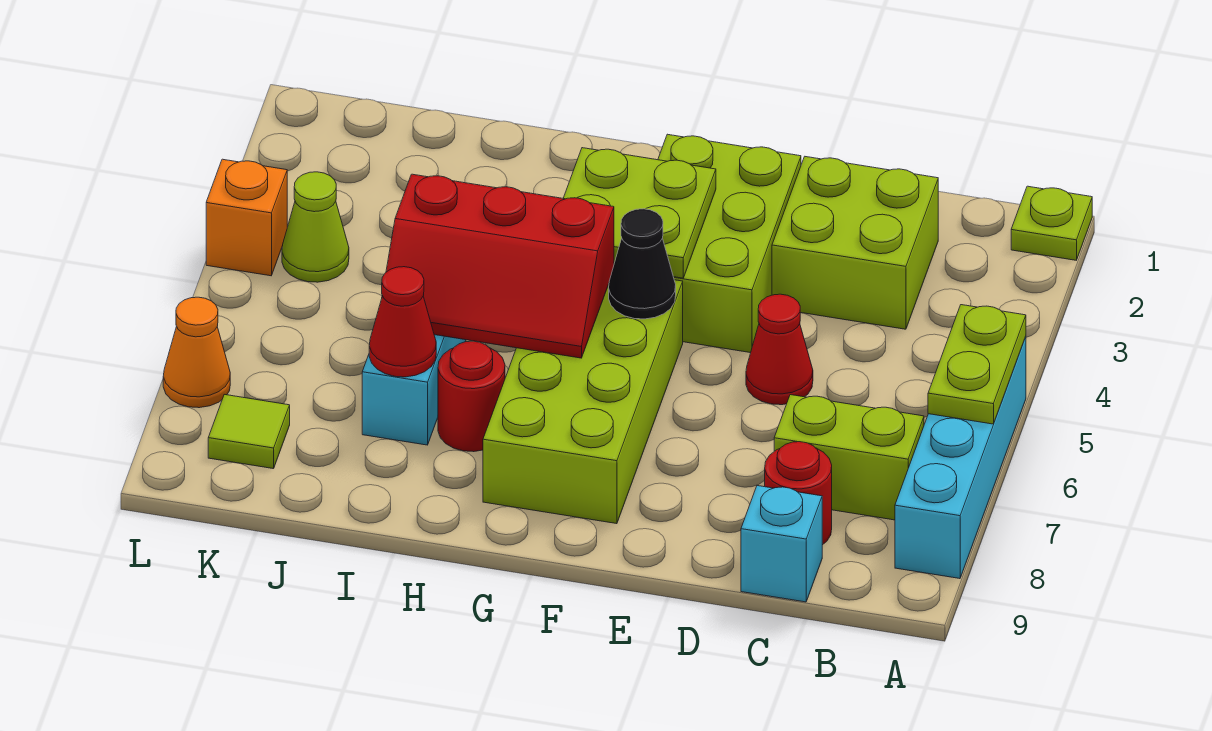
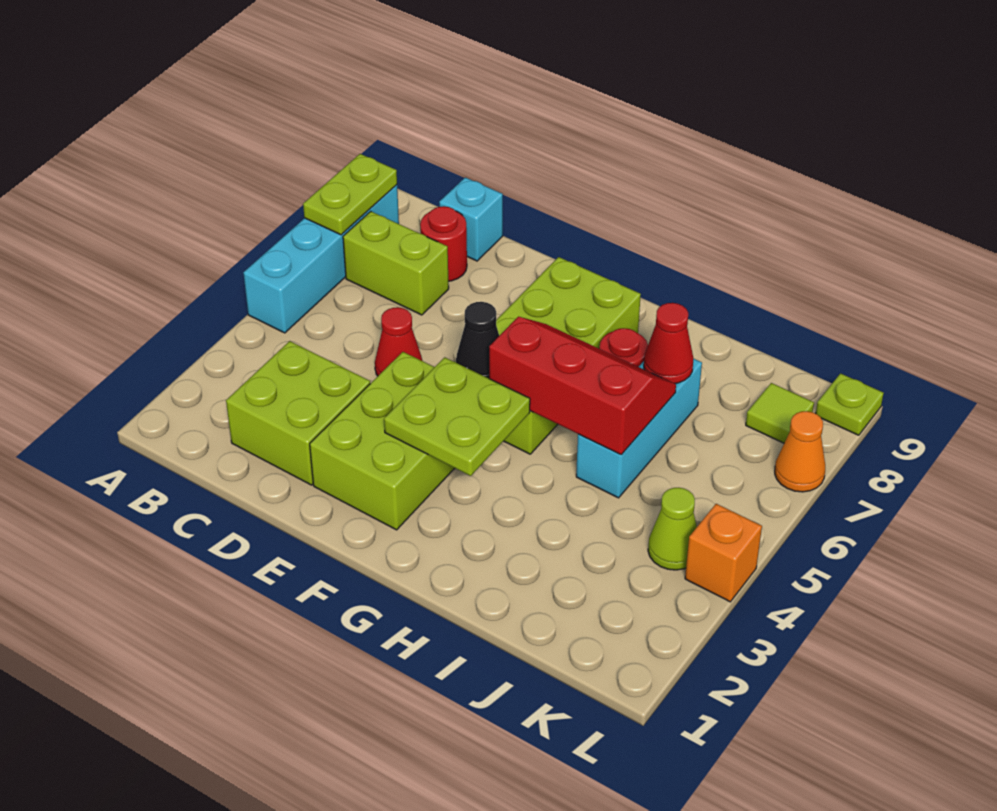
lime 1x1 plate [1011,186,1092,260] -> lime 1x1 plate moved to [816,373,884,435]
lime 1x2 plate [928,305,1026,424] -> lime 1x2 plate moved to [303,154,397,235]

